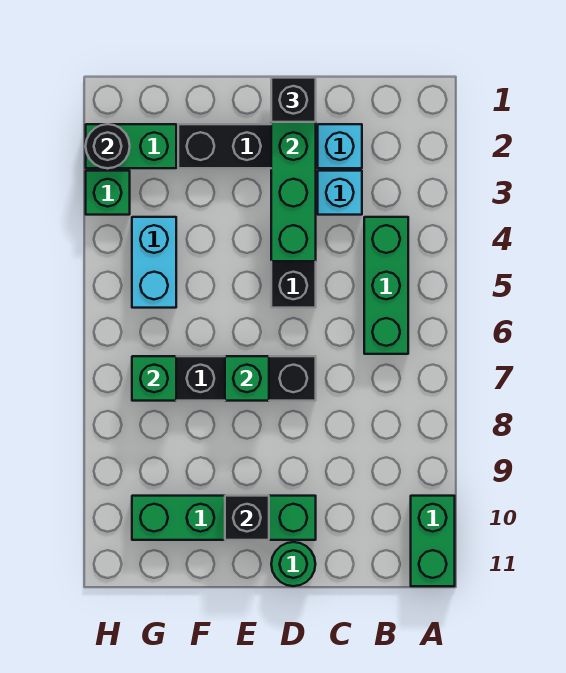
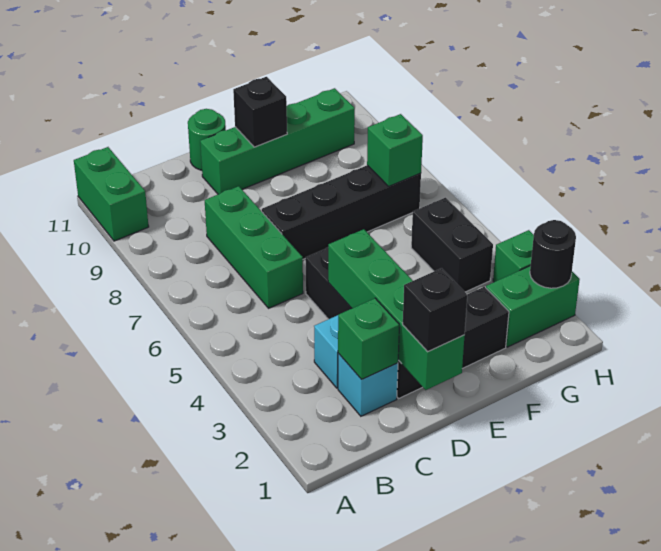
green 1x3 brick [364,217,408,354] -> green 1x3 brick moved to [205,186,303,308]
green 1x1 brick [225,356,269,401] -> green 1x1 brick moved to [338,298,399,379]
cyan 1x2 brick [132,217,176,308] -> black 1x2 brick [411,198,493,292]

